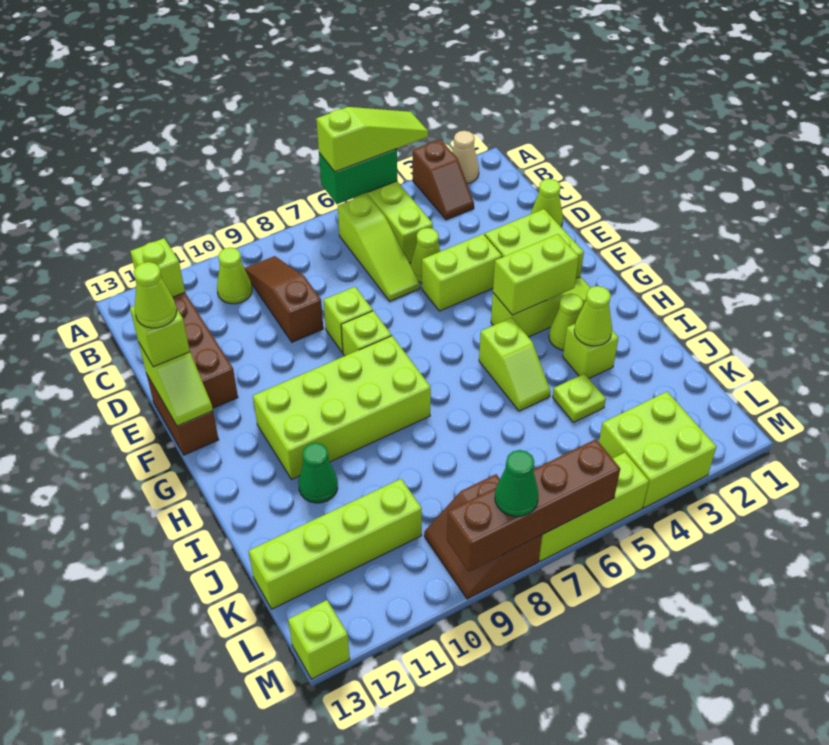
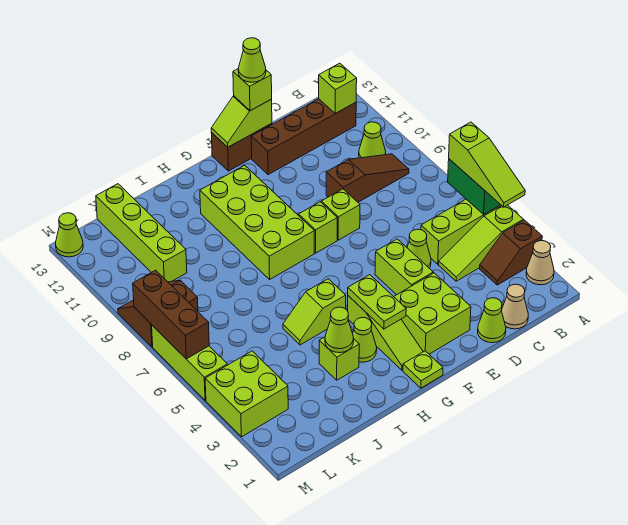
lime 1x3 slope [338,194,420,301] -> lime 1x3 slope moved to [439,205,523,281]
none -> tan 1x1 cone [501,284,528,329]
lime 1x2 brick [493,234,579,315] -> lime 1x2 plate [348,275,406,329]
green 1x1 cone [299,443,338,503] -> none
lime 1x1 plate [553,374,606,423] -> lime 1x1 plate moved to [403,351,443,388]
brown 1x4 brick [447,439,620,572] -> brown 1x3 brick [133,270,209,359]
green 1x1 cone [495,450,539,517] -> none
lime 1x1 brick [288,600,350,679] -> lime 1x1 cone [55,213,83,257]

